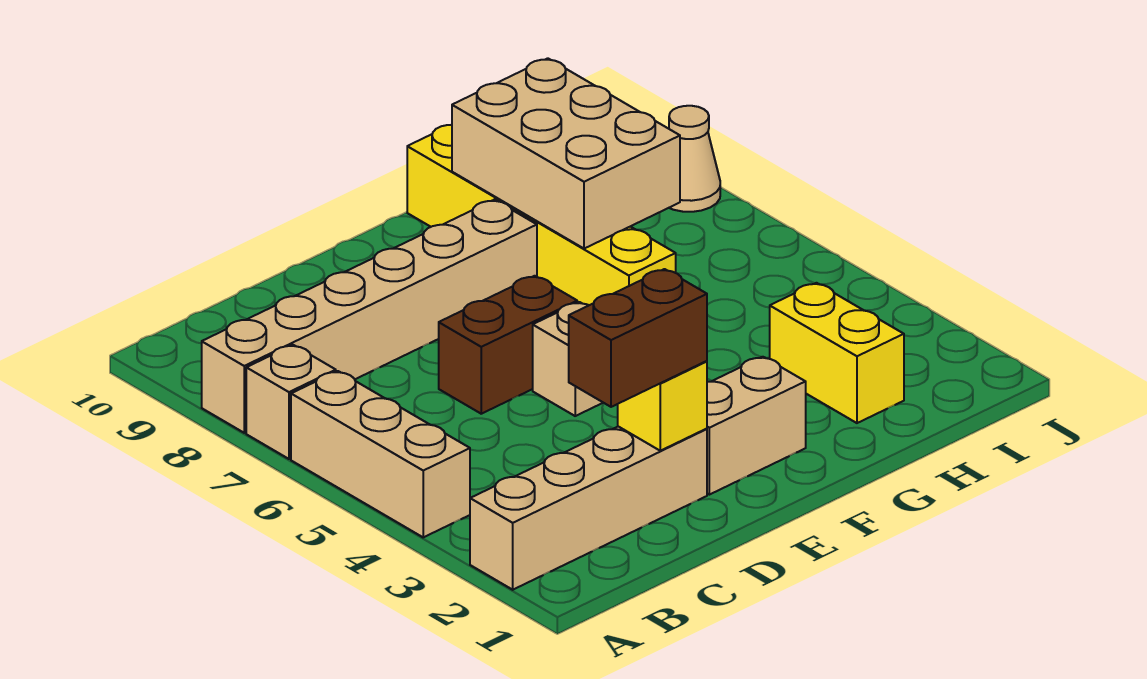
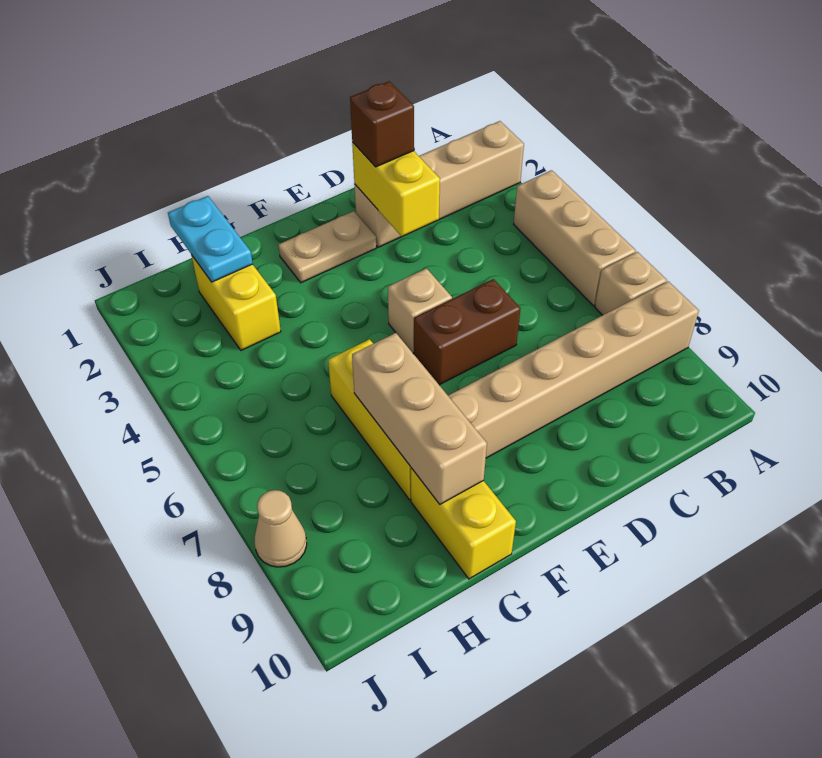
brown 1x2 brick [569,269,707,407] -> brown 1x1 brick [350,81,414,167]
yellow 1x1 brick [618,361,707,451] -> yellow 1x2 brick [352,142,440,236]
tan 1x2 brick [707,357,806,495] -> tan 1x2 plate [278,211,376,283]
tan 2x3 brick [452,58,680,249] -> tan 1x3 brick [352,333,487,504]
none -> cyan 1x2 plate [168,196,253,282]

